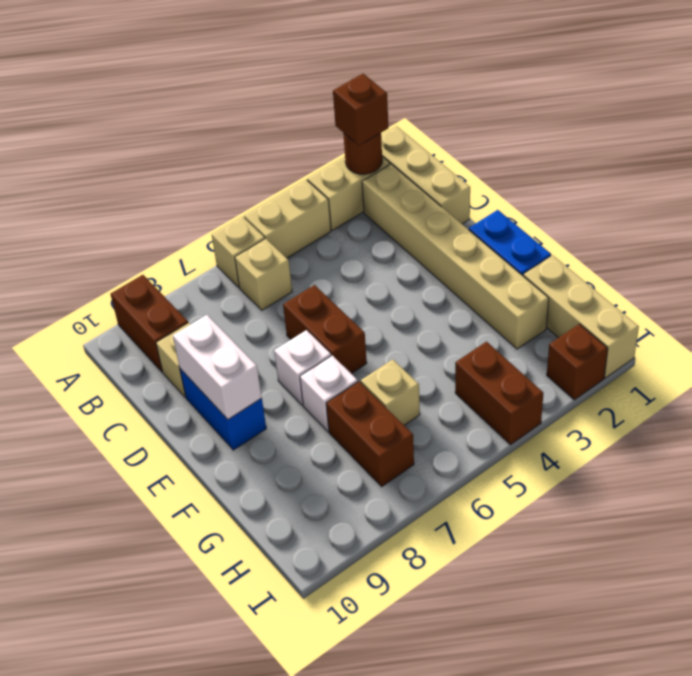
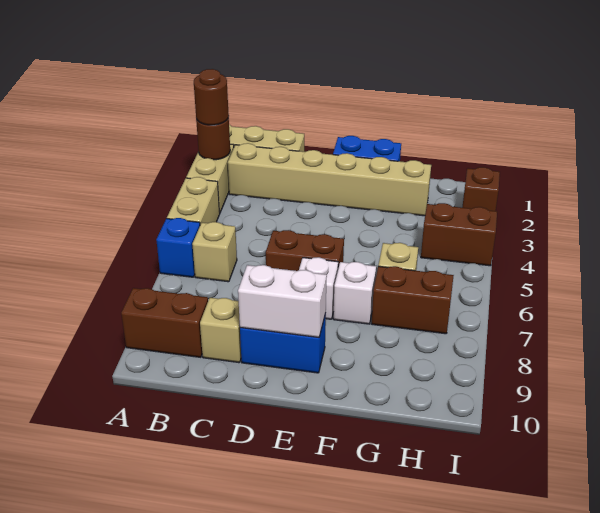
brown 1x1 brick [333,74,388,145] -> brown 1x1 round brick [194,69,229,125]
tan 1x1 brick [212,216,265,287] -> blue 1x1 brick [156,218,200,277]
tan 1x3 brick [523,255,639,378] -> none

